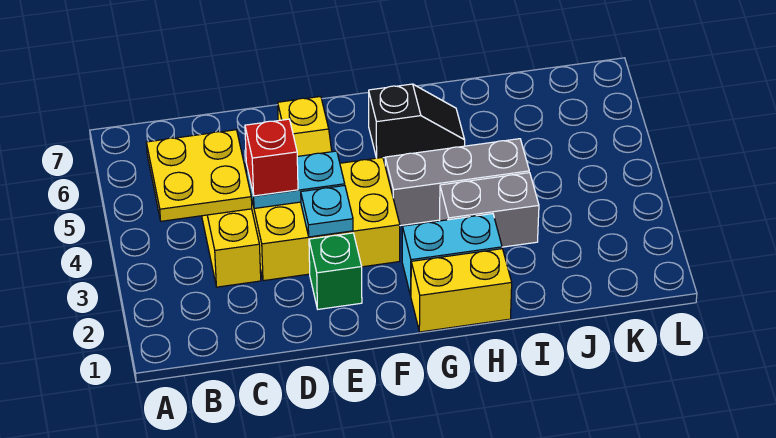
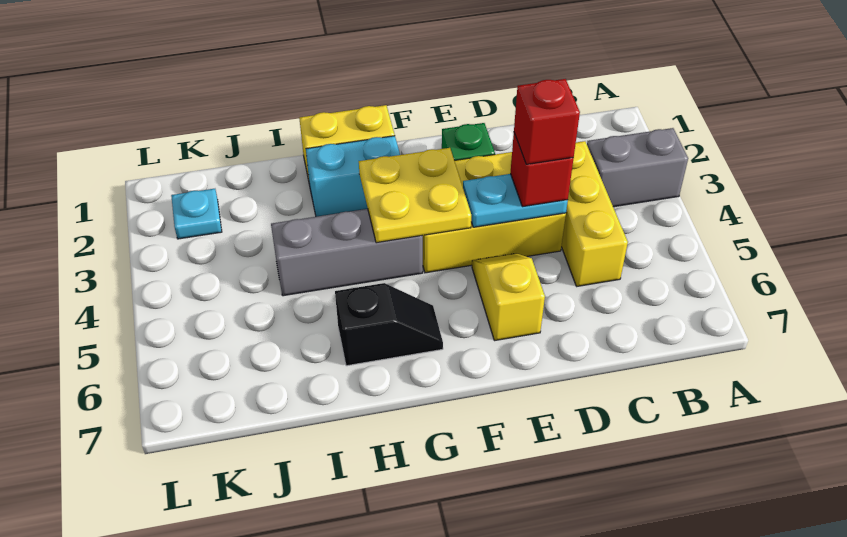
yellow 2x2 plate [146,130,252,221] -> yellow 2x2 plate moved to [359,148,471,243]
none -> red 1x1 brick [514,79,580,164]
cyan 1x1 plate [301,186,353,237] -> cyan 1x1 plate moved to [171,189,222,239]
black 1x2 slope [369,84,465,158] -> black 1x2 slope turned to [335,283,443,366]
grey 1x2 brick [440,173,539,247] -> grey 1x2 brick moved to [587,128,688,207]

